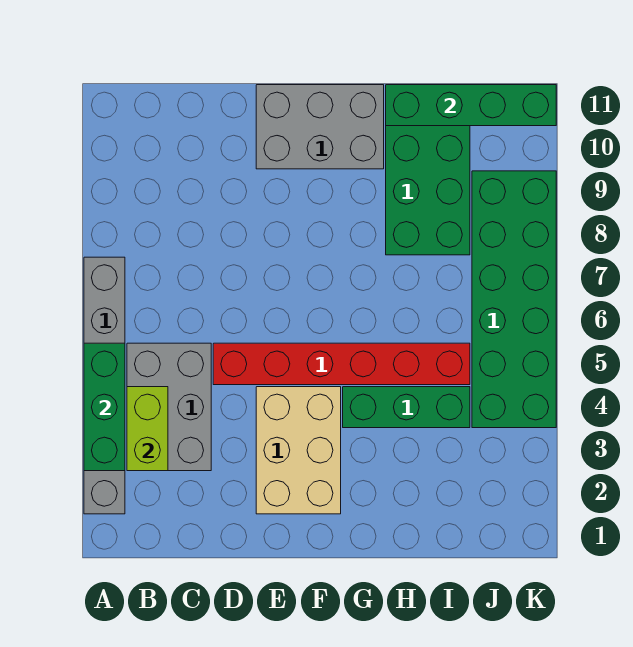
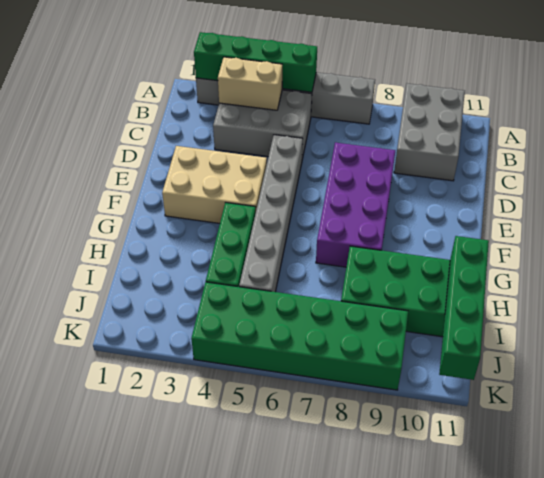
green 1x3 brick [84,343,125,471] -> green 1x4 brick [194,32,317,92]
lime 1x2 brick [127,387,168,471] -> tan 1x2 brick [218,57,282,110]
red 1x6 brick [213,343,470,385] -> grey 1x6 brick [239,135,303,292]
none -> purple 2x4 brick [316,142,395,267]
grey 2x3 brick [256,85,384,169] -> grey 2x3 brick moved to [394,84,465,181]

